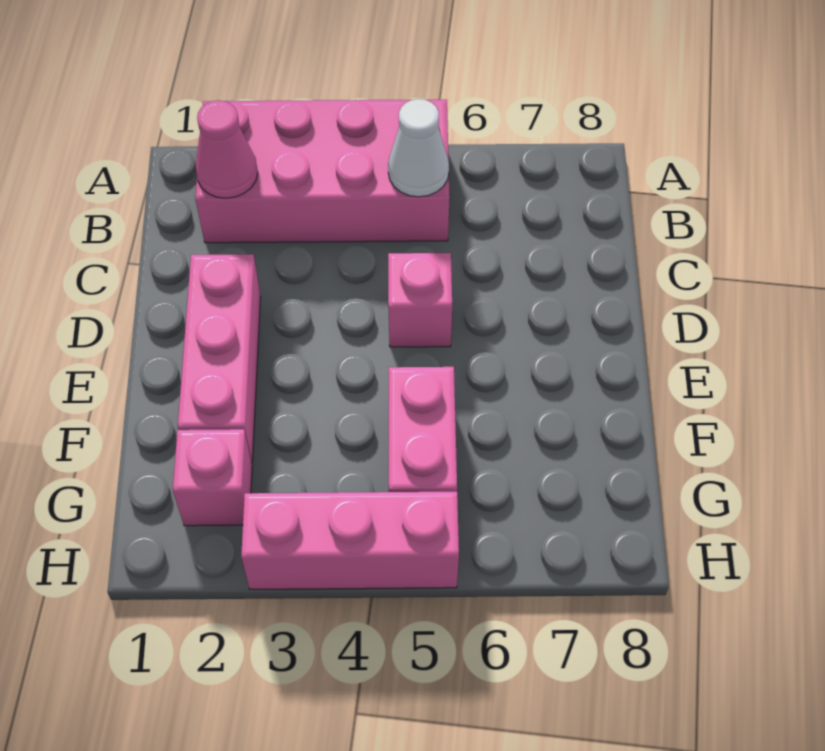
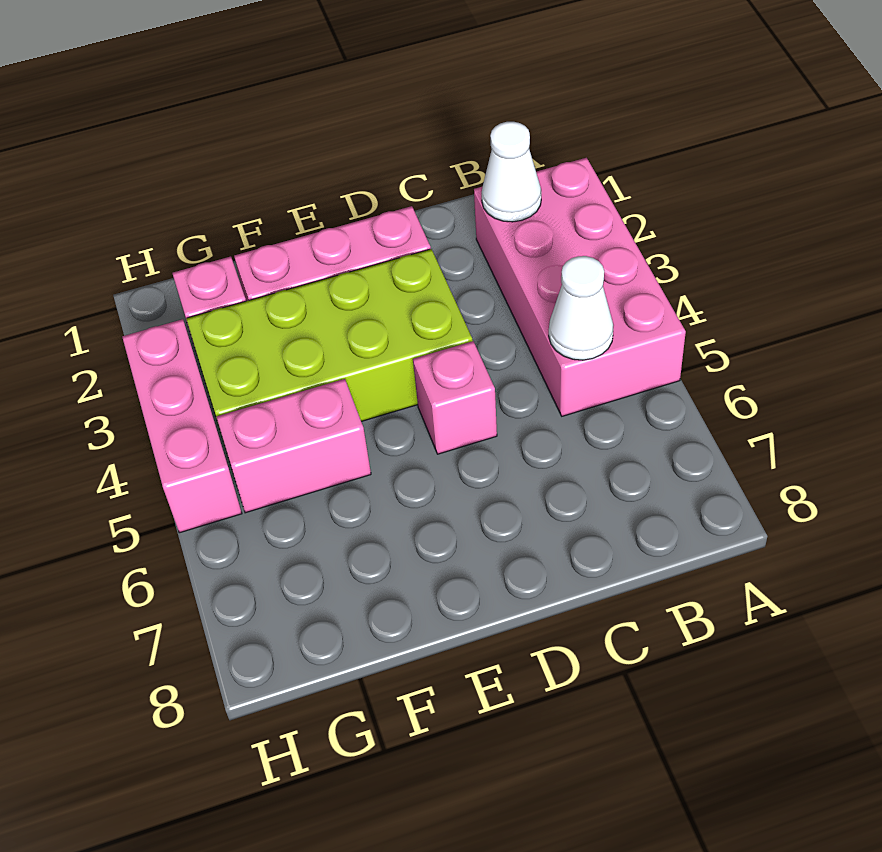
pink 1x1 cone [196,100,258,198] -> white 1x1 cone [482,122,541,222]
none -> lime 2x4 brick [186,249,473,442]

